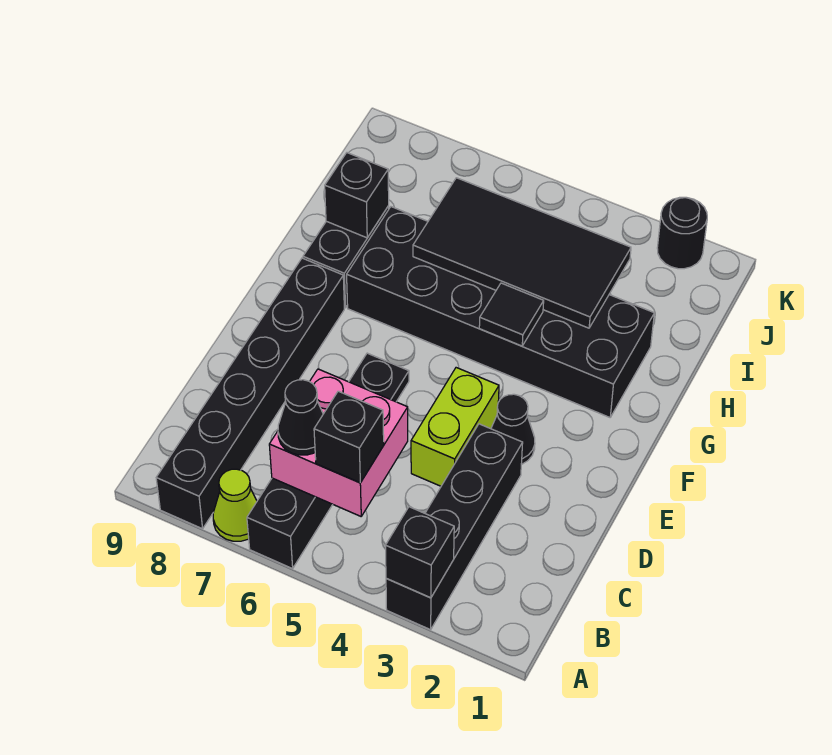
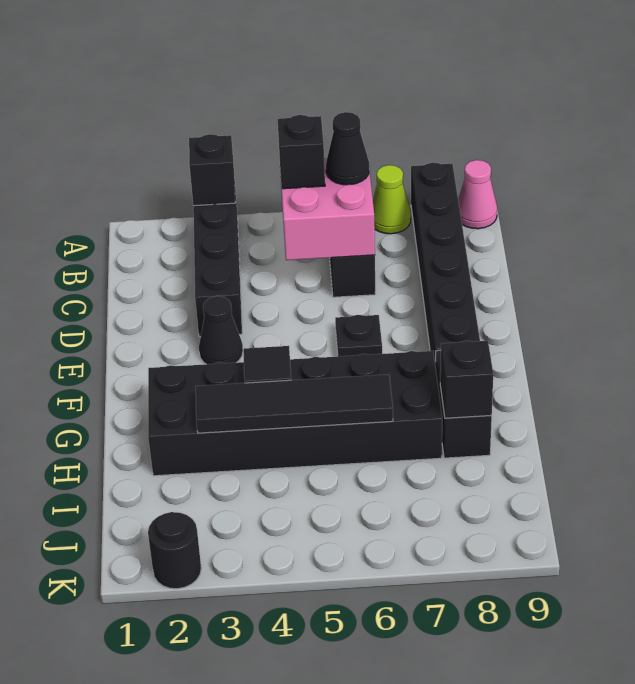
none -> pink 1x1 cone [458,160,497,229]
lime 1x2 brick [411,368,499,486] -> none
black 2x4 tile [413,178,631,328] -> black 1x4 tile [196,374,393,433]

